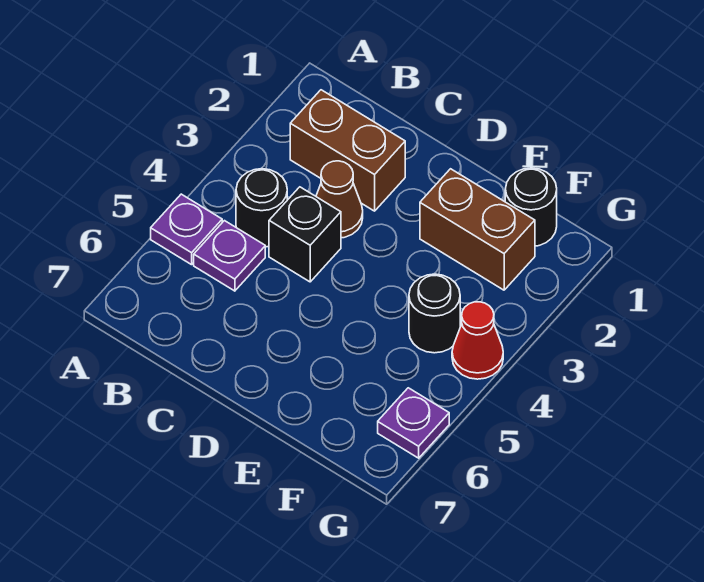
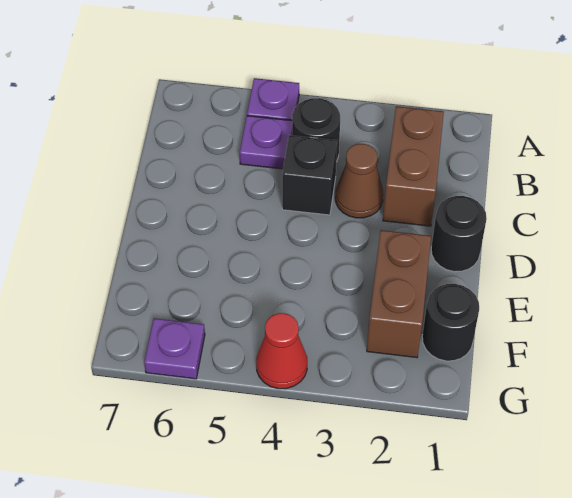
black 1x1 round brick [409,274,460,353] -> black 1x1 round brick moved to [431,196,487,272]

